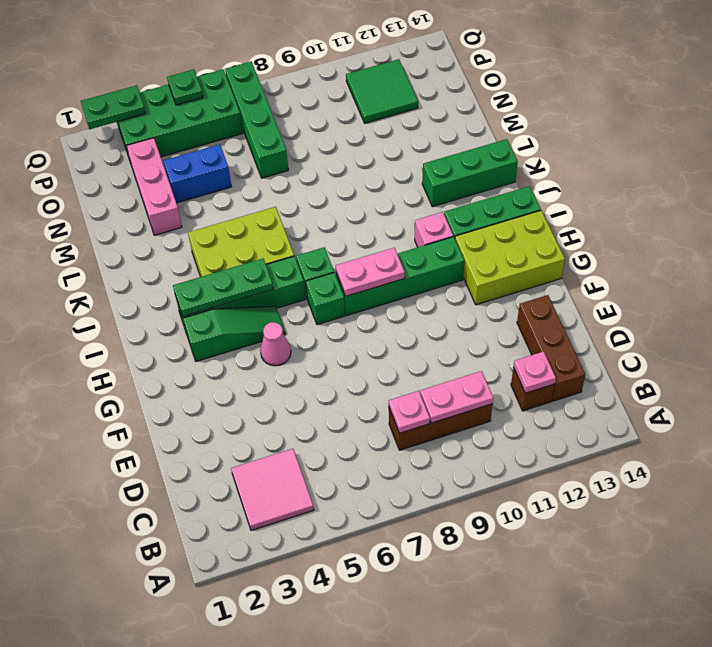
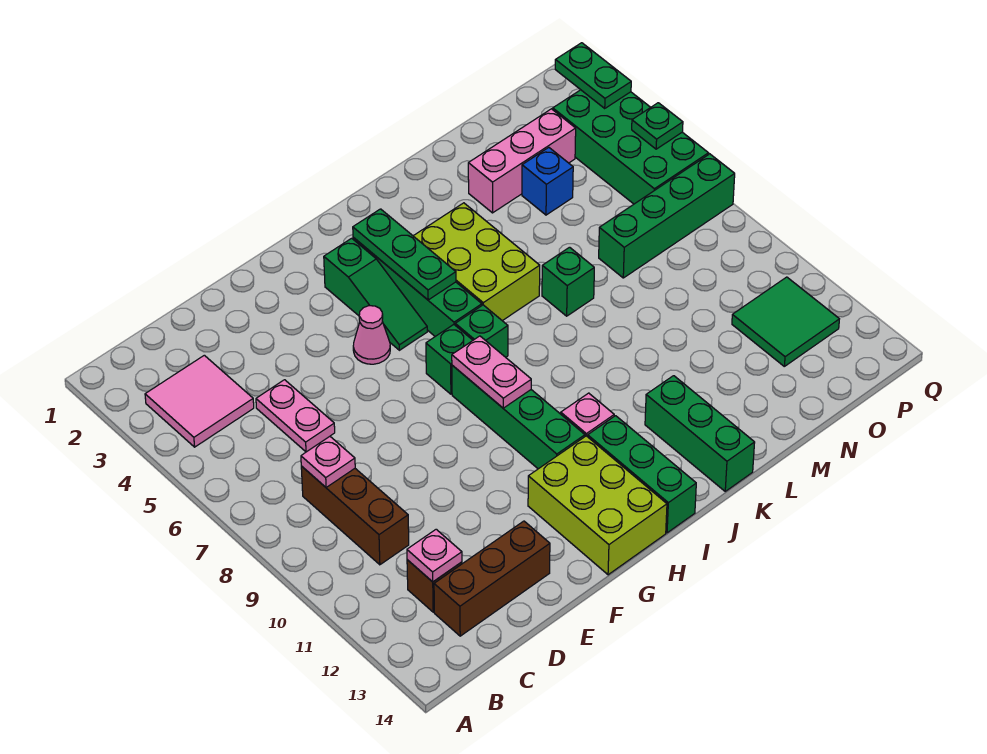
pink 1x2 plate [420,371,493,423] -> pink 1x2 plate moved to [256,380,335,452]
none -> green 1x1 brick [542,247,594,316]
blue 1x2 brick [164,144,232,203] -> blue 1x1 brick [522,148,573,215]

